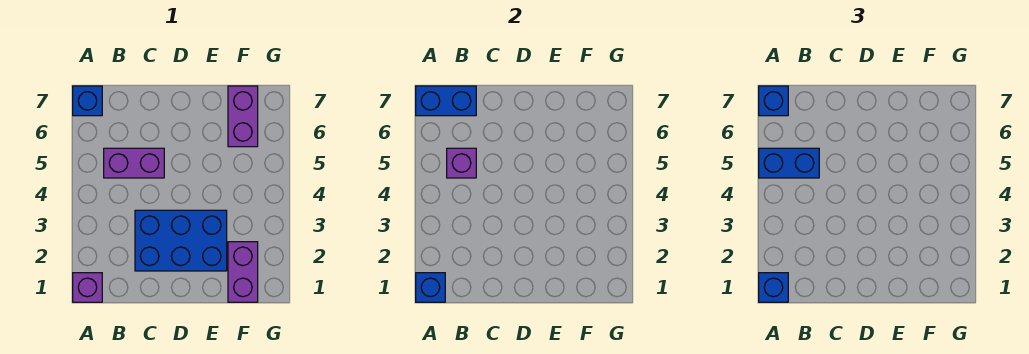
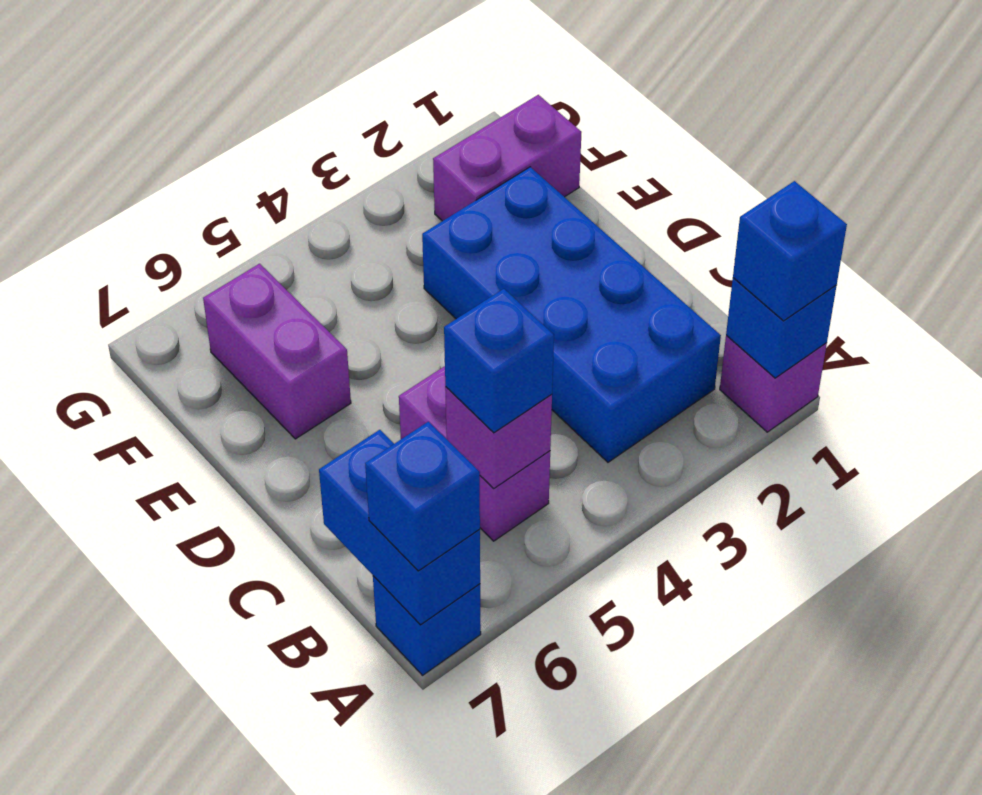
blue 1x2 brick [759,148,819,178] -> blue 1x1 brick [444,289,554,433]
blue 2x3 brick [135,210,227,271] -> blue 2x4 brick [422,167,721,462]
purple 1x2 brick [228,86,258,147] -> purple 1x2 brick turned to [203,264,351,439]

